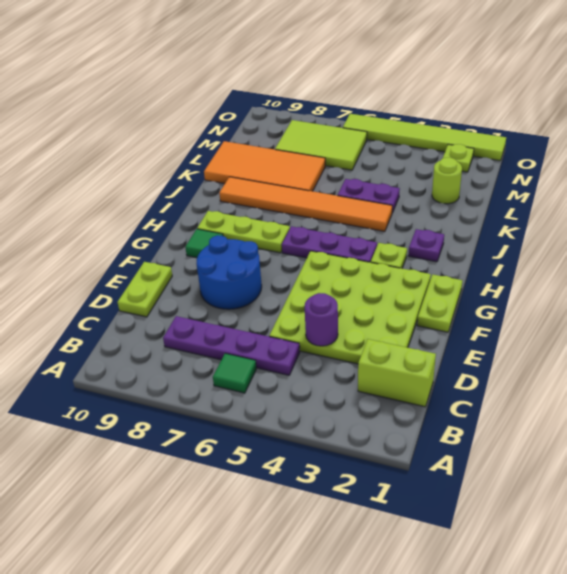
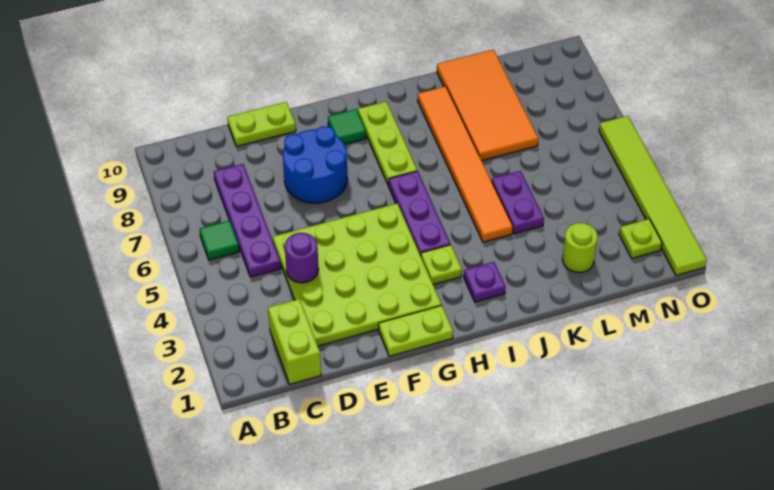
lime 2x3 tile [275,120,367,170] -> none

